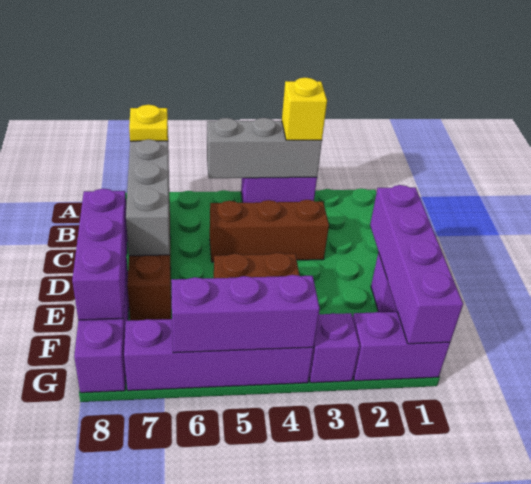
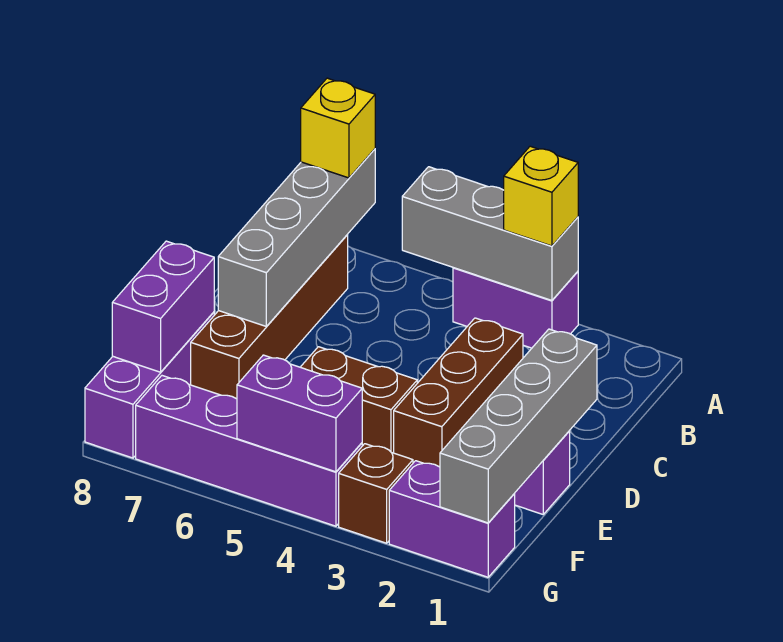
yellow 1x1 plate [129,105,168,141] -> yellow 1x1 brick [301,78,375,178]
brown 1x3 brick [210,200,329,262] -> brown 1x3 brick turned to [394,318,523,467]
purple 1x4 brick [370,185,463,344] -> grey 1x4 brick [440,329,597,523]
purple 1x3 brick [72,189,128,320] -> purple 1x2 brick [112,241,214,372]
purple 1x1 brick [309,313,360,383] -> brown 1x1 brick [339,444,413,543]
purple 1x3 brick [171,275,320,353] -> purple 1x2 brick [237,355,362,472]

